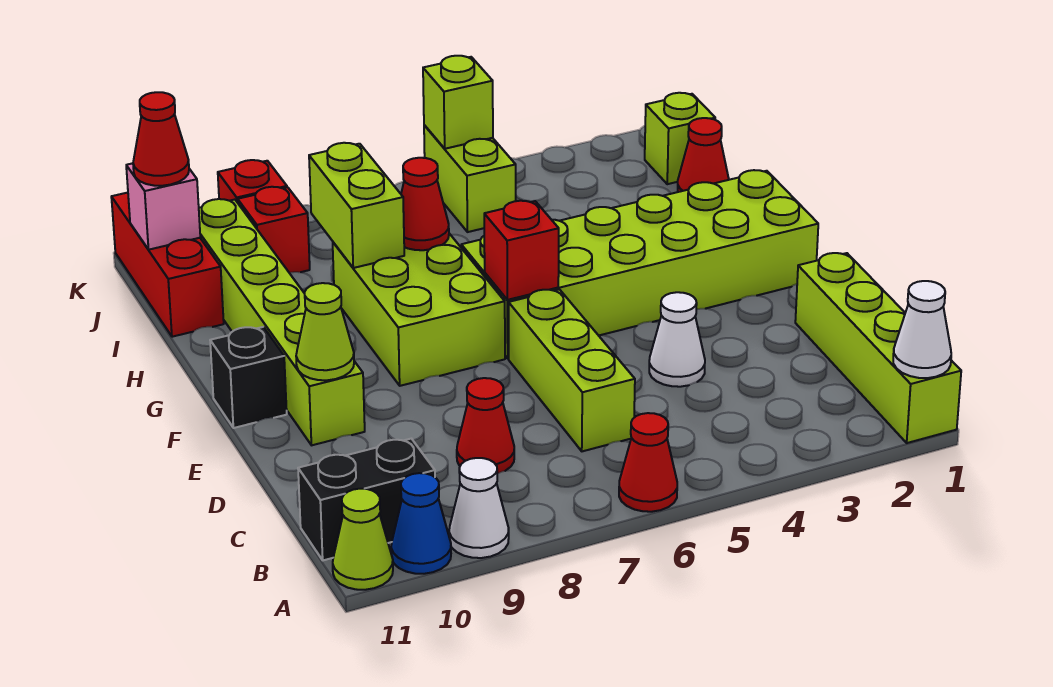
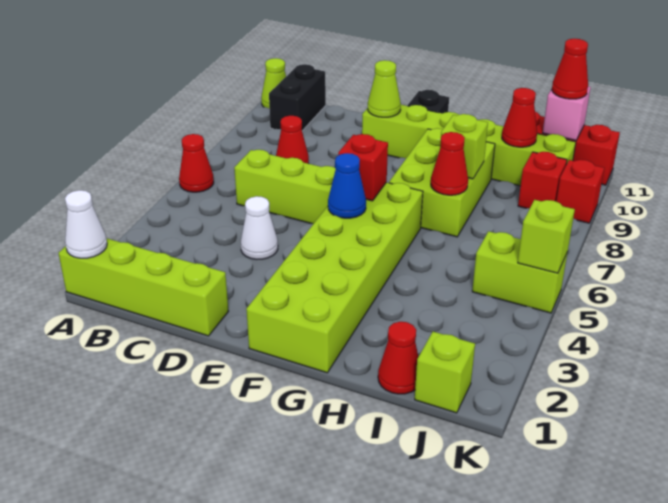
white 1x1 cone [449,458,509,558] -> none
blue 1x1 cone [391,473,451,574] -> blue 1x1 cone moved to [328,153,366,218]
lime 2x3 brick [333,234,505,386] -> lime 2x3 brick turned to [389,128,495,237]
lime 1x2 brick [309,143,404,268] -> lime 1x1 brick [440,114,488,179]
none -> red 1x1 cone [502,88,537,147]

